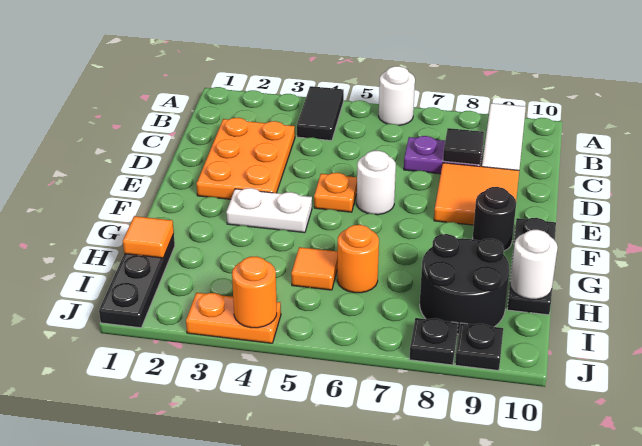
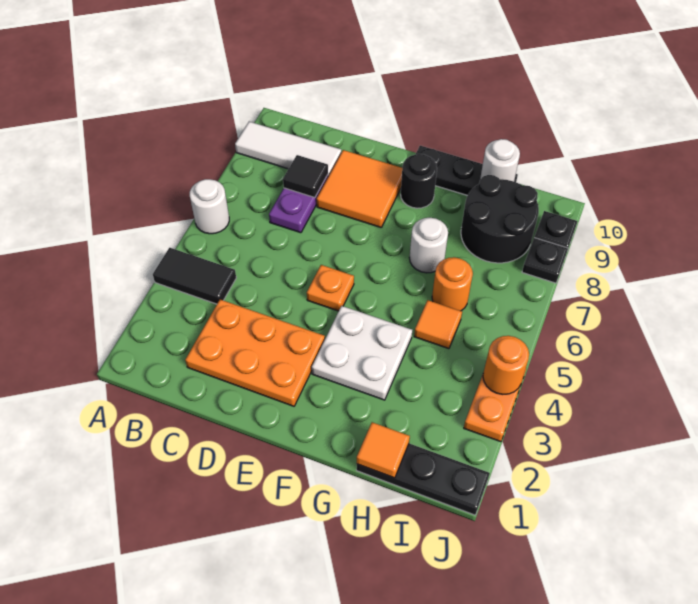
white 1x1 round brick [357,151,396,215] -> white 1x1 round brick moved to [410,218,448,273]
white 1x2 plate [226,188,312,233] -> white 2x2 plate [312,306,412,400]

